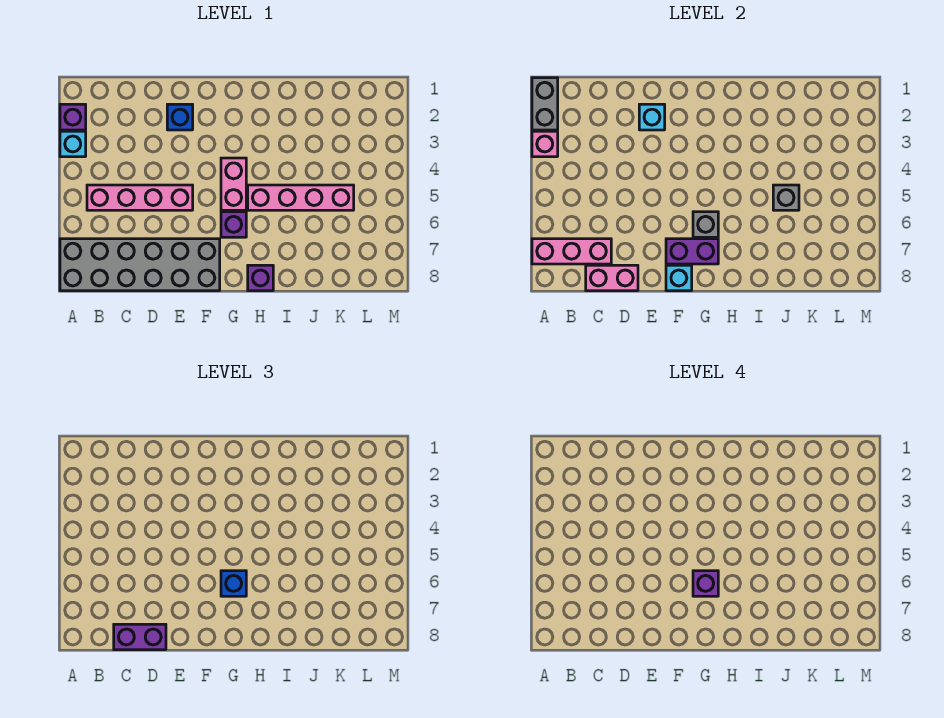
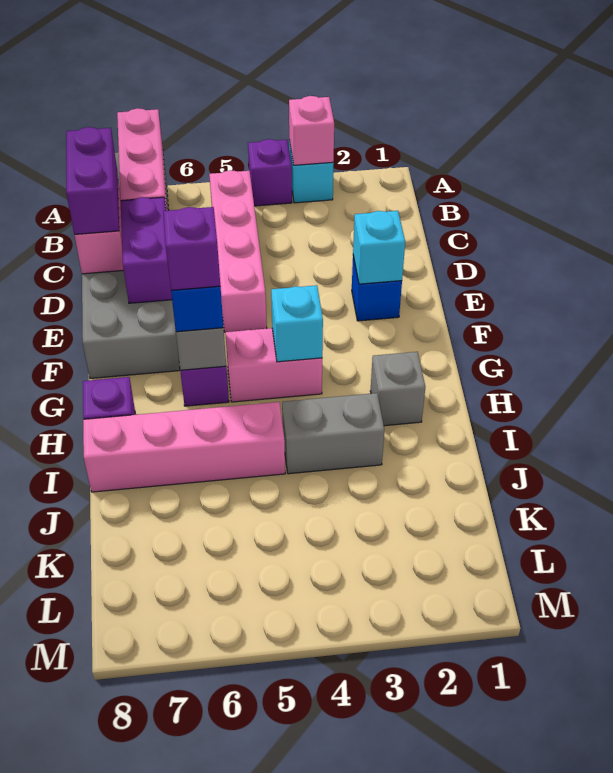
grey 1x2 brick [532,78,558,130] -> grey 1x2 brick moved to [282,393,384,474]
purple 1x1 brick [60,104,86,130] -> purple 1x1 brick moved to [248,139,292,206]
purple 1x2 brick [666,239,718,264] -> purple 1x2 brick moved to [121,197,172,303]
cyan 1x1 brick [666,265,692,291] -> cyan 1x1 brick moved to [271,285,323,362]
pink 1x4 brick [248,185,354,210] -> pink 1x4 brick turned to [83,402,285,492]
grey 1x1 brick [773,185,799,210] -> grey 1x1 brick moved to [370,352,425,426]

